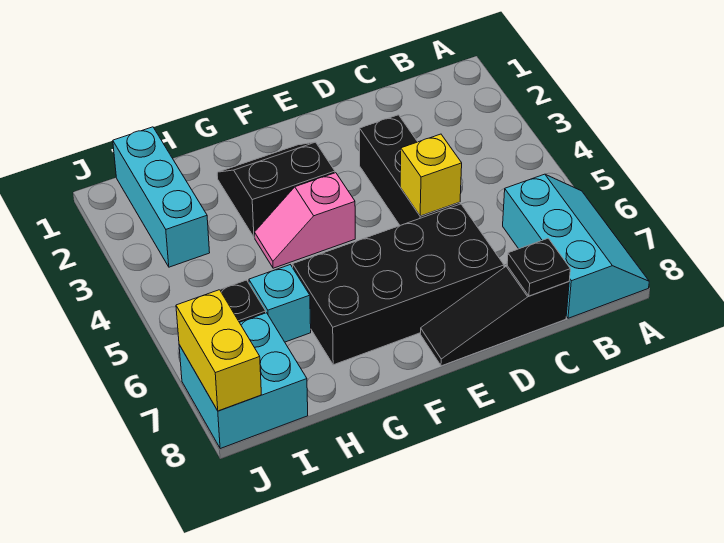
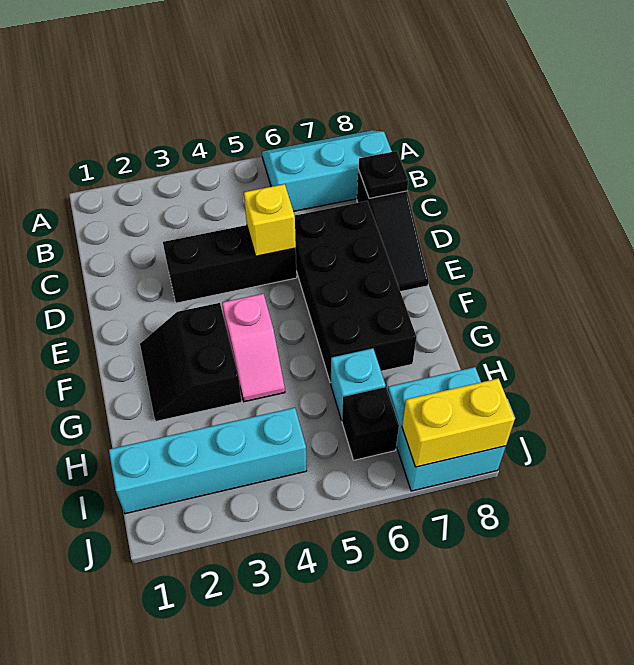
cyan 1x3 brick [113,127,210,267] -> cyan 1x4 brick [109,408,307,514]

